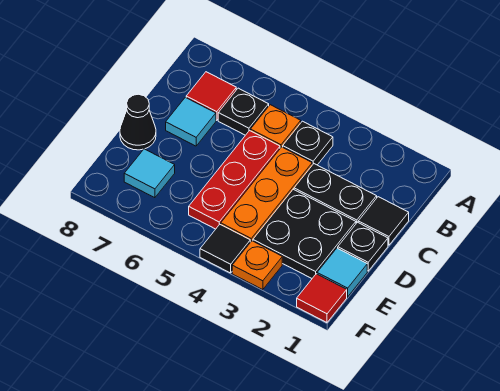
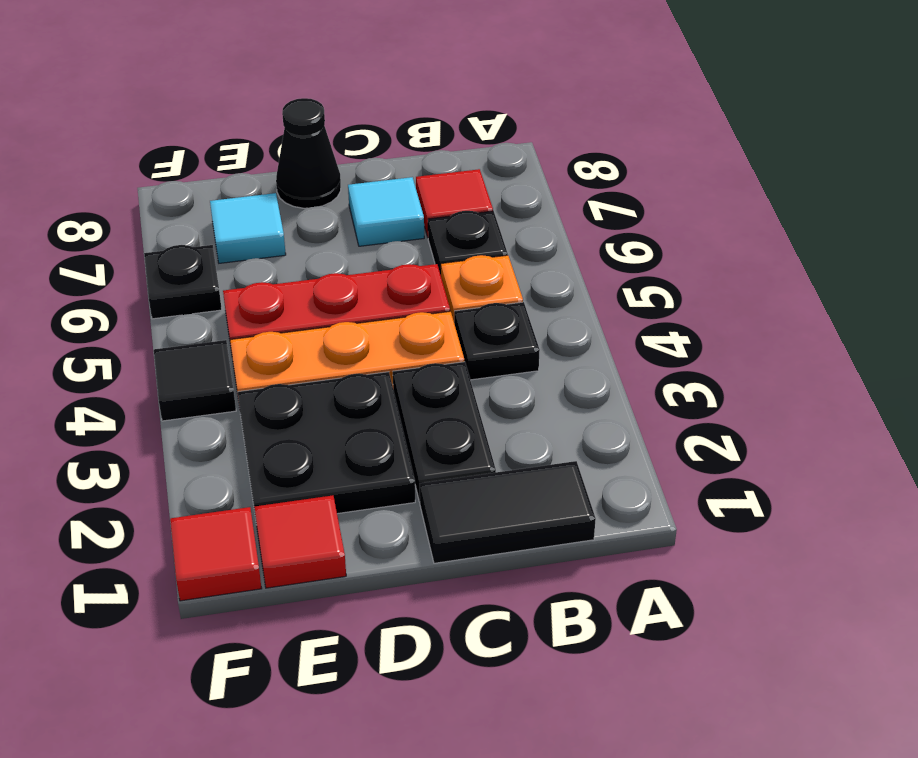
black 1x1 tile [358,197,409,245] -> black 1x2 tile [420,461,596,563]
black 1x1 plate [338,222,388,271] -> black 1x1 plate moved to [144,245,222,319]
cyan 1x1 tile [317,248,367,297] -> red 1x1 tile [254,495,346,588]
orange 1x1 plate [232,241,282,290] -> none

